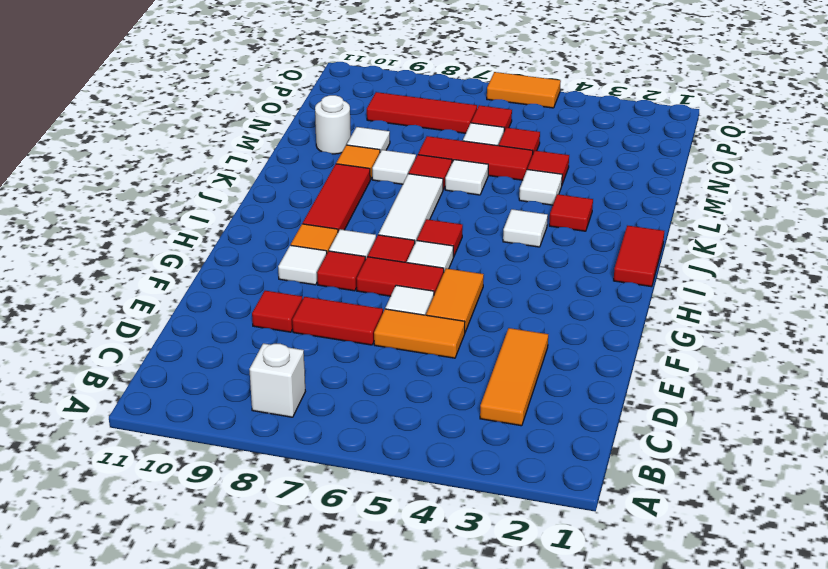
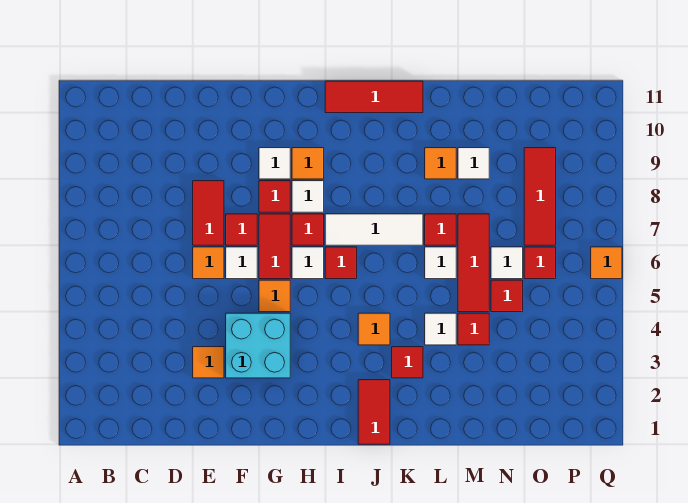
white 1x1 brick [249,343,305,417] -> none
orange 1x3 tile [480,328,548,426] -> orange 1x1 tile [193,347,224,378]
orange 1x2 tile [374,309,465,358] -> orange 1x1 tile [193,247,224,279]
red 1x1 tile [252,291,303,332] -> red 1x1 tile moved to [226,214,257,245]
none -> cyan 2x2 brick [226,313,290,378]
orange 1x2 tile [426,268,484,332] -> orange 1x1 tile [259,280,290,312]
red 1x2 tile [614,226,664,287] -> red 1x2 tile turned to [358,380,390,444]
red 1x3 tile [303,164,370,232] -> red 1x3 tile moved to [325,81,423,113]
white 1x1 tile [503,209,548,247] -> orange 1x1 tile [358,313,390,345]
white 1x1 tile [372,150,416,184] -> none
white 1x1 round brick [315,95,351,154] -> none
orange 1x2 tile [487,72,561,108] -> orange 1x1 tile [591,247,622,279]

